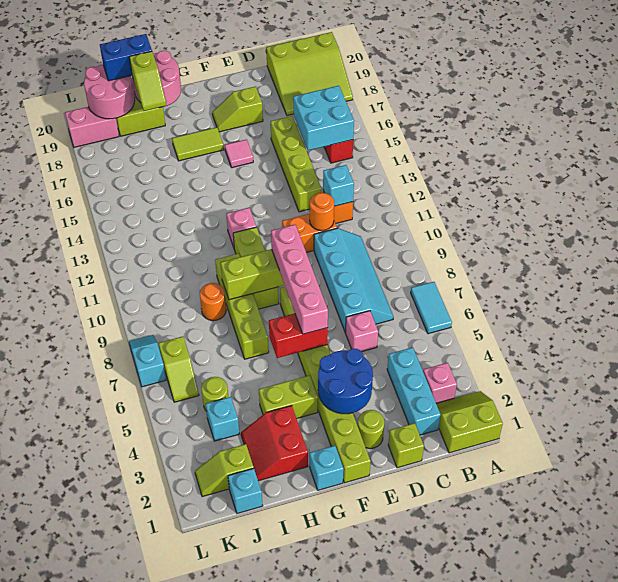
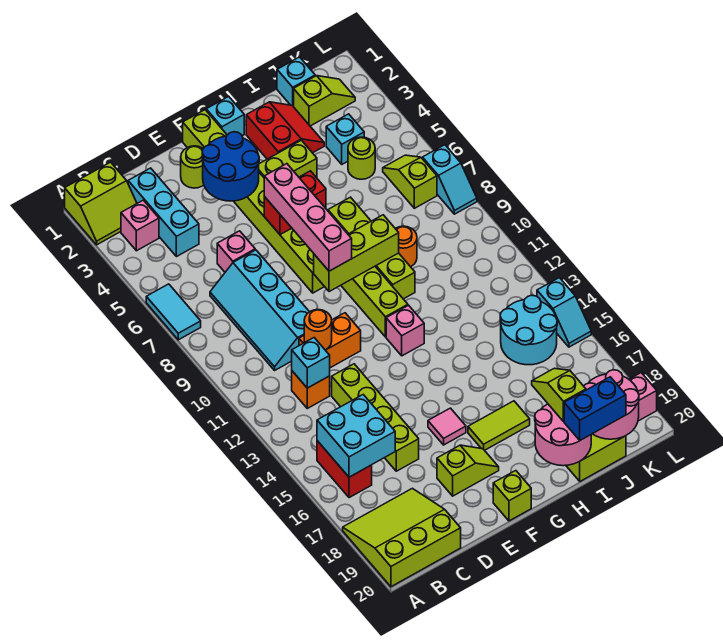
lime 1x1 brick [388,423,424,468] -> lime 1x1 brick moved to [493,471,531,521]
none -> cyan 2x2 round brick [500,295,557,365]
none -> cyan 1x2 slope [537,278,591,347]

